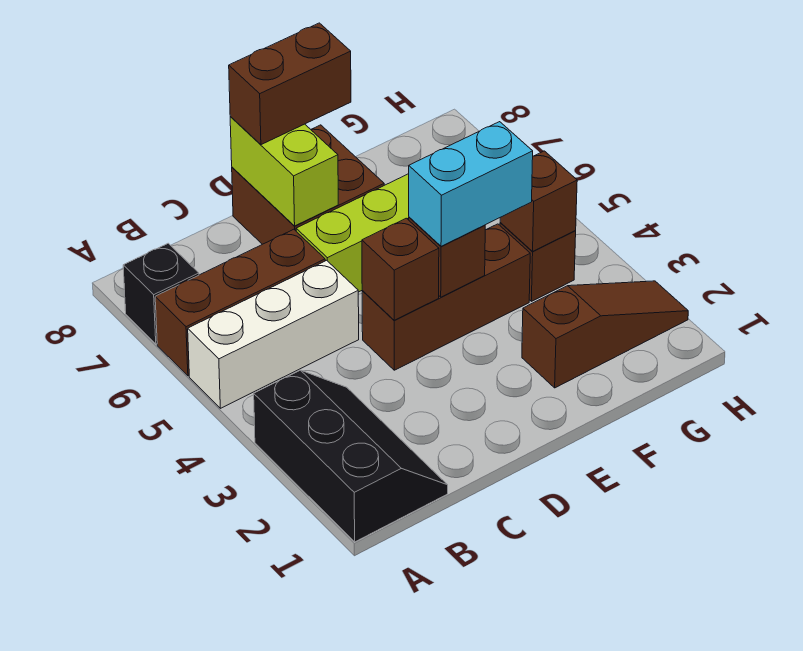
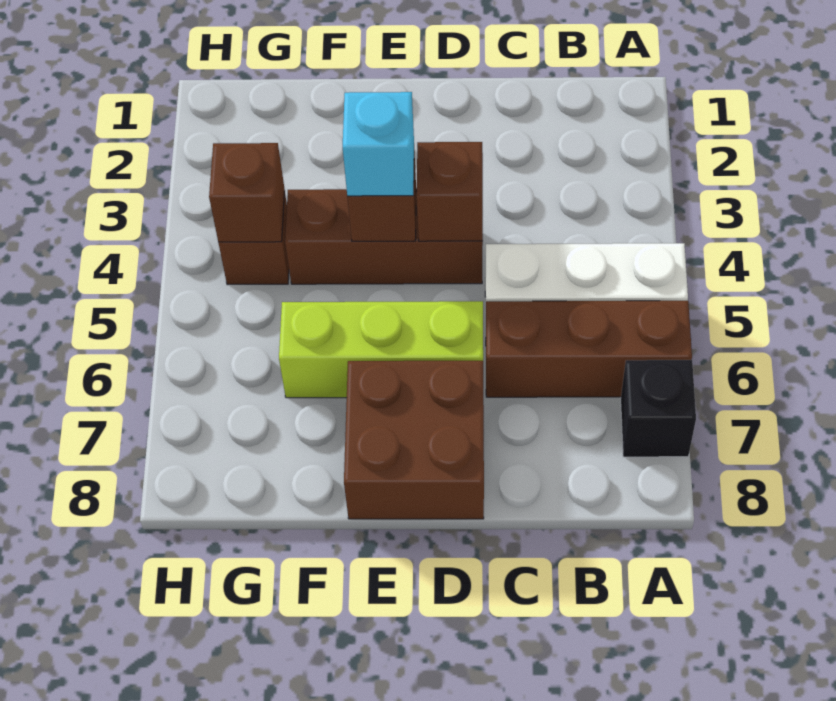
black 2x3 slope [254,370,448,542] -> none
lime 1x2 brick [230,117,338,226] -> none
brown 1x2 brick [229,23,351,145] -> none
cyan 1x2 brick [409,122,533,246] -> cyan 1x1 brick [343,92,414,196]
brown 1x3 slope [522,281,688,388] -> none

